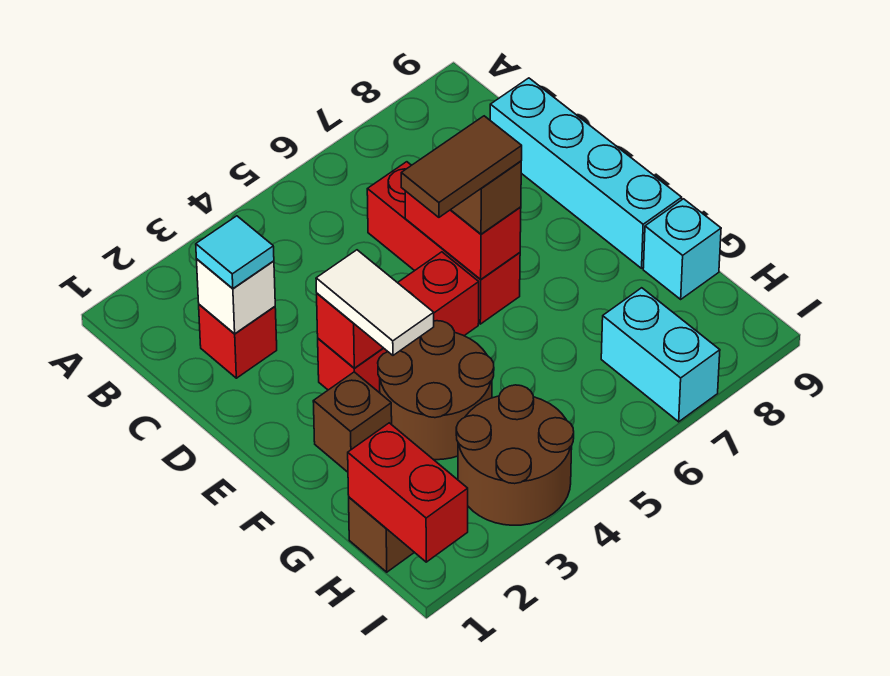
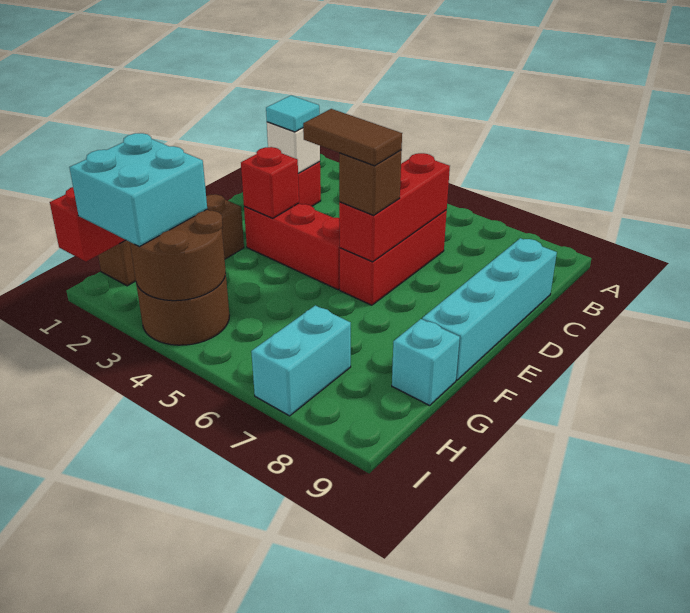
red 1x2 brick [405,191,521,280] -> red 1x3 brick [339,153,450,262]
white 1x2 tile [316,250,434,355] -> none
brown 2x2 round brick [378,321,494,460] -> brown 2x2 round brick moved to [130,210,226,301]
none -> cyan 2x2 brick [69,133,207,247]

